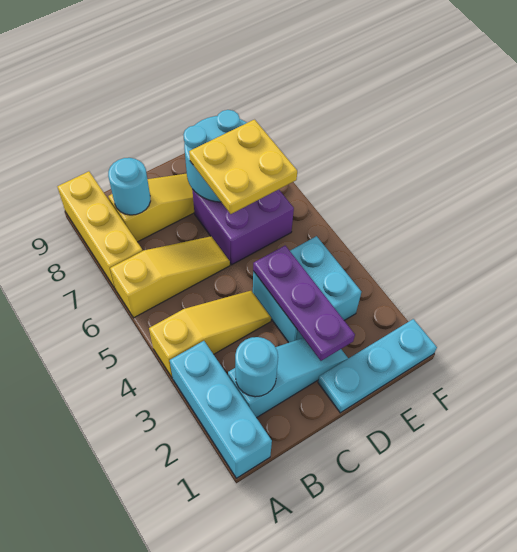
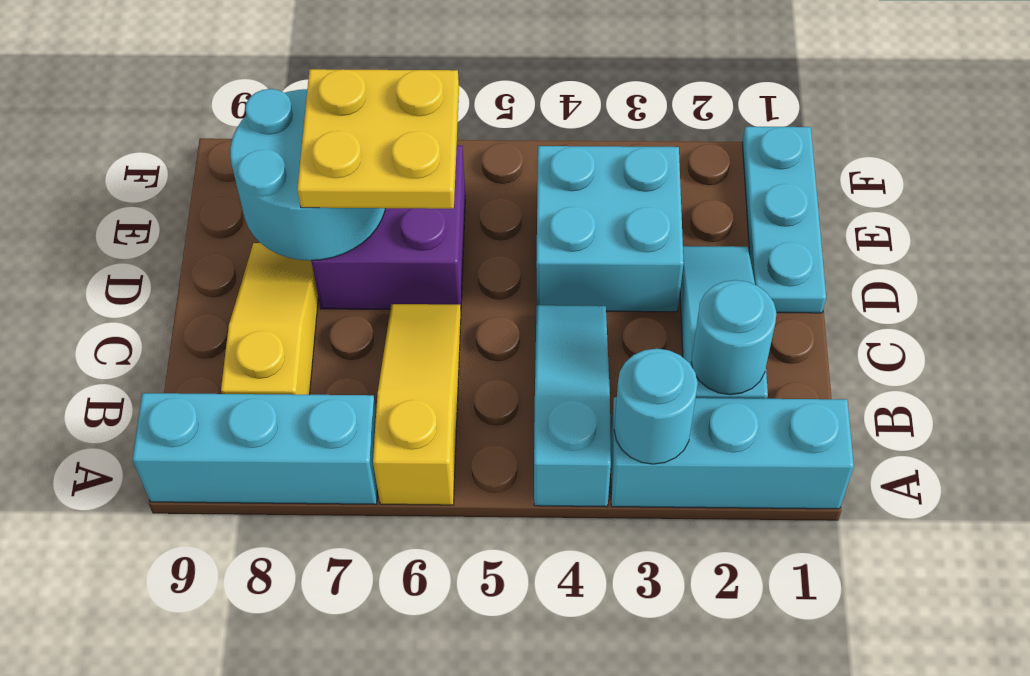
yellow 1x3 slope [149,291,271,378] -> cyan 1x3 slope [534,305,611,507]
yellow 1x3 brick [57,171,143,289] -> cyan 1x3 brick [132,393,378,504]
cyan 1x1 round brick [108,158,150,215] -> cyan 1x1 round brick moved to [614,349,698,464]
purple 1x3 plate [253,246,355,361] -> none

